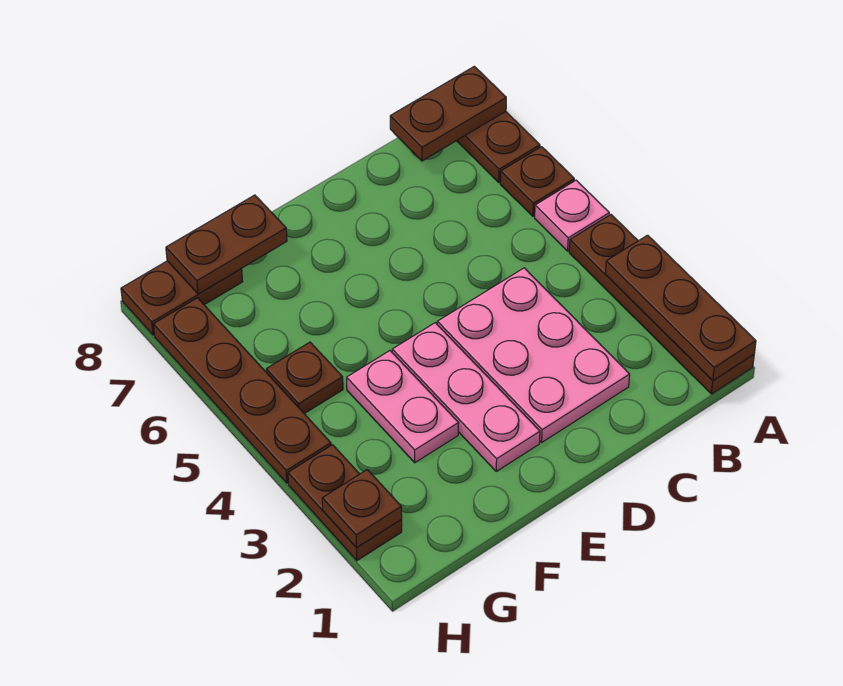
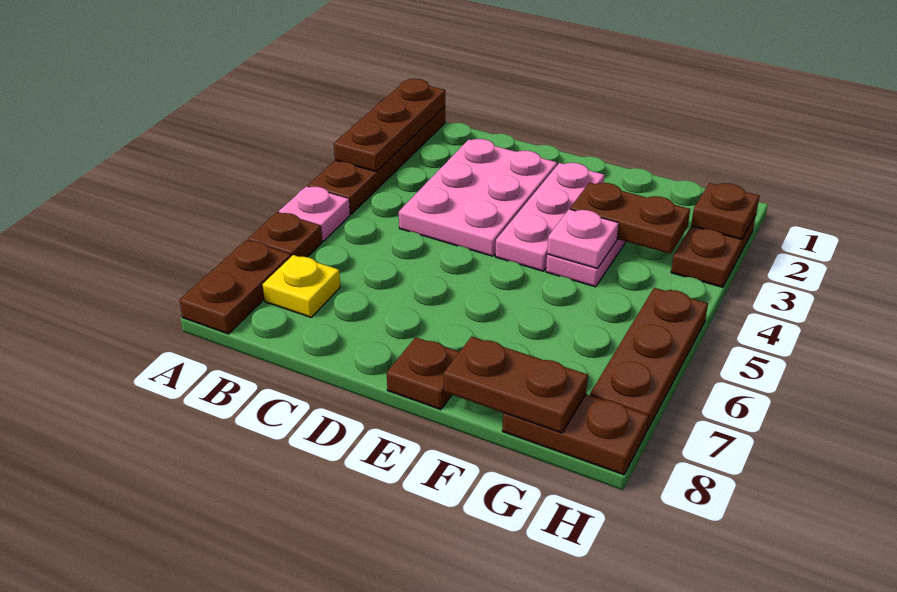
brown 1x2 plate [390,66,506,161] -> brown 1x2 plate moved to [570,182,690,254]
none -> yellow 1x1 plate [263,255,340,317]
none -> pink 1x1 plate [547,209,619,269]
brown 1x1 plate [266,342,343,414] -> brown 1x1 plate moved to [387,337,459,410]
brown 1x4 plate [153,298,331,483] -> brown 1x3 plate [590,288,708,431]

